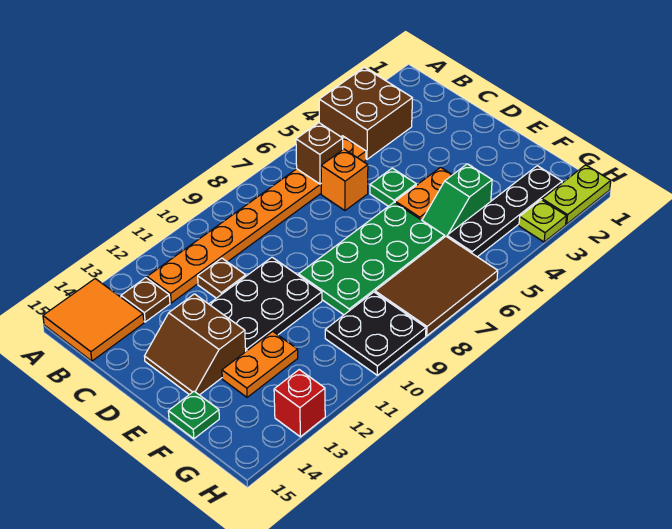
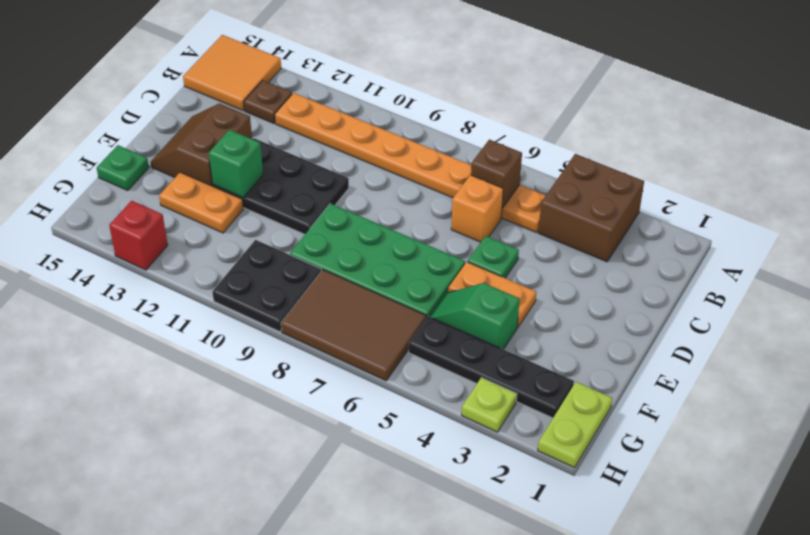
brown 1x1 plate [198,258,246,298] -> none
none -> green 1x1 brick [209,130,263,198]
lime 1x2 plate [542,165,611,224] -> lime 1x2 plate turned to [538,382,612,468]

